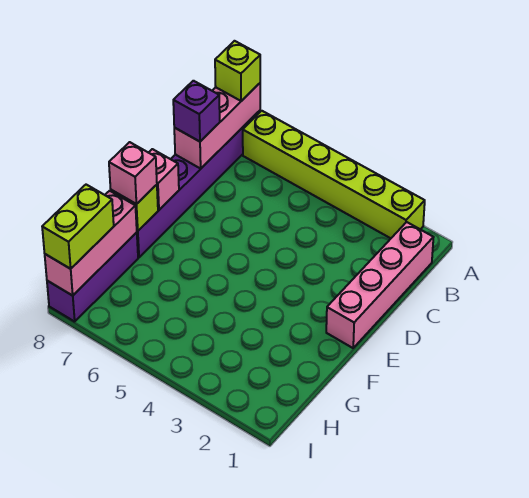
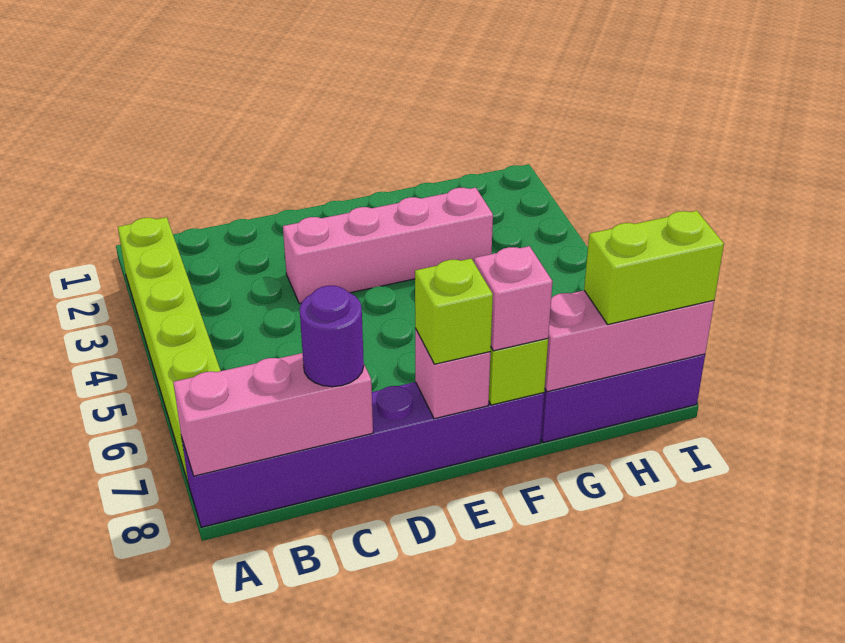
lime 1x1 brick [215,41,260,101] -> lime 1x1 brick moved to [415,259,493,364]
pink 1x4 brick [326,222,434,348] -> pink 1x4 brick moved to [283,188,493,304]
purple 1x1 brick [173,81,220,142] -> purple 1x1 round brick [300,286,364,387]

